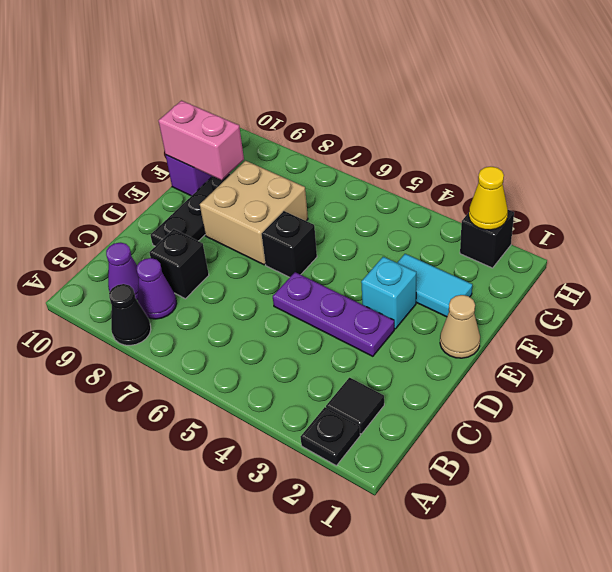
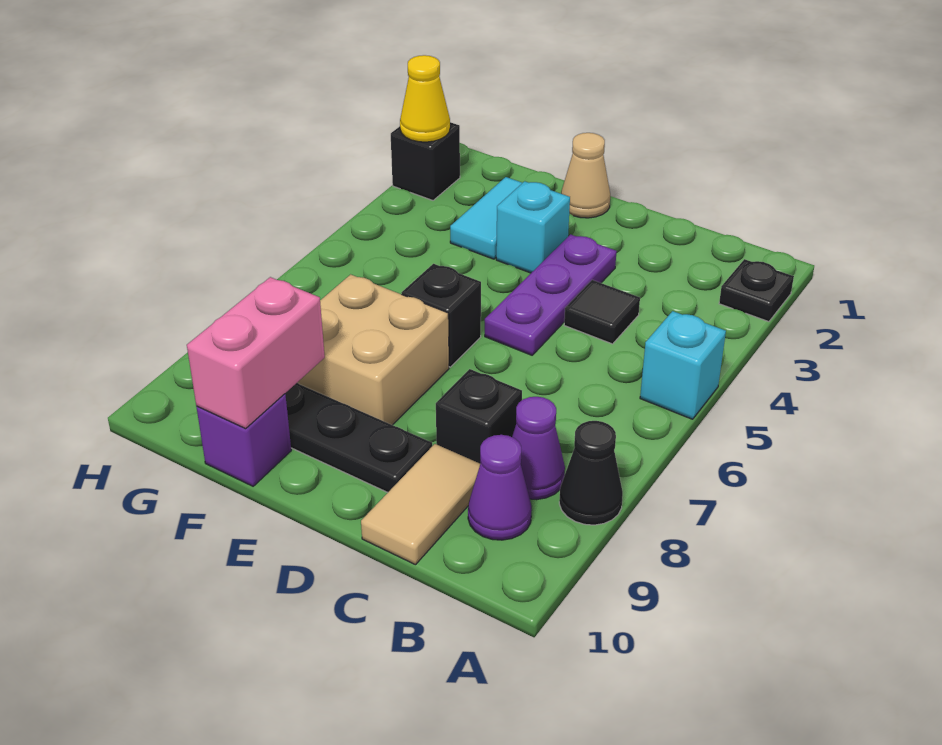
none -> cyan 1x1 brick [640,311,726,419]
black 1x1 tile [326,378,384,434] -> black 1x1 tile moved to [564,280,640,344]
none -> tan 1x2 tile [361,444,480,565]

